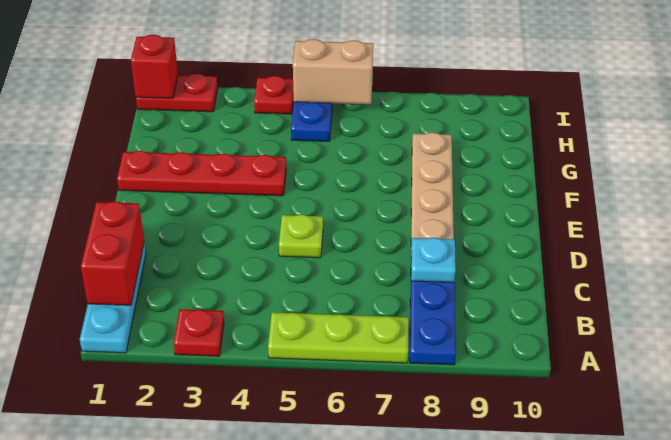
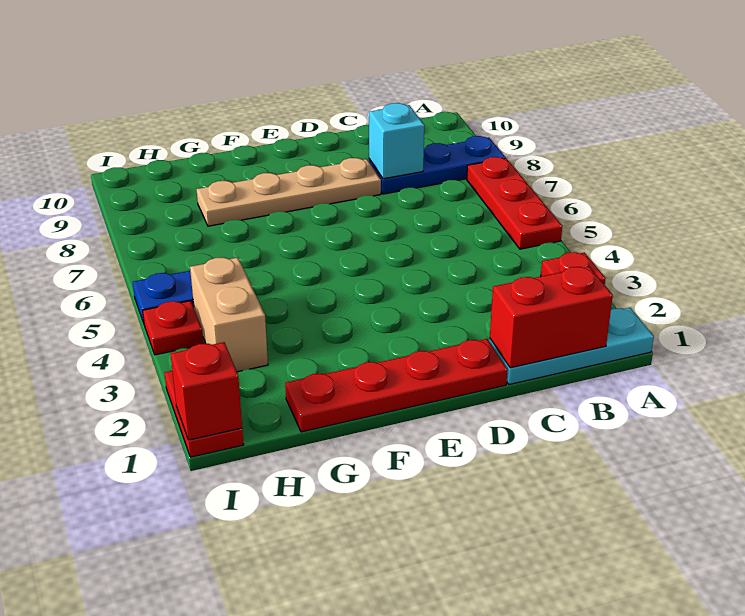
lime 1x3 plate [268,312,409,363] -> red 1x3 plate [467,157,562,249]
cyan 1x1 plate [411,238,456,283] -> cyan 1x1 brick [369,103,424,179]
lime 1x1 plate [279,214,323,258] -> none
red 1x4 plate [117,151,286,196] -> red 1x4 plate turned to [285,339,508,432]
tan 1x2 brick [293,39,373,104] -> tan 1x2 brick moved to [190,257,268,372]

